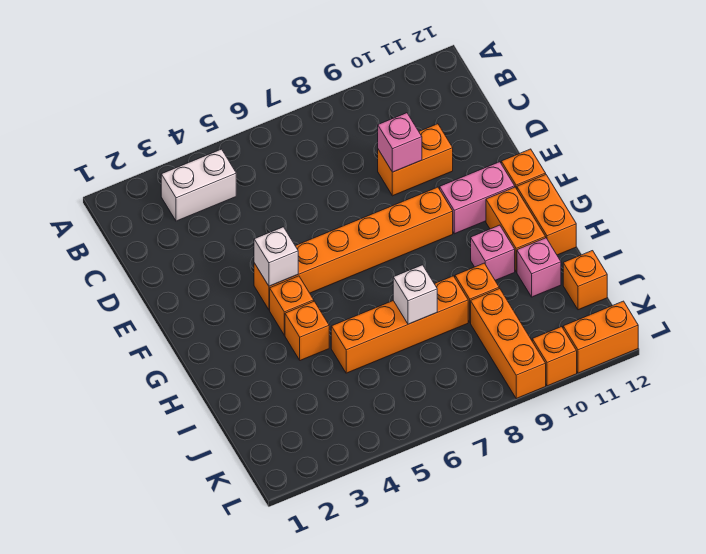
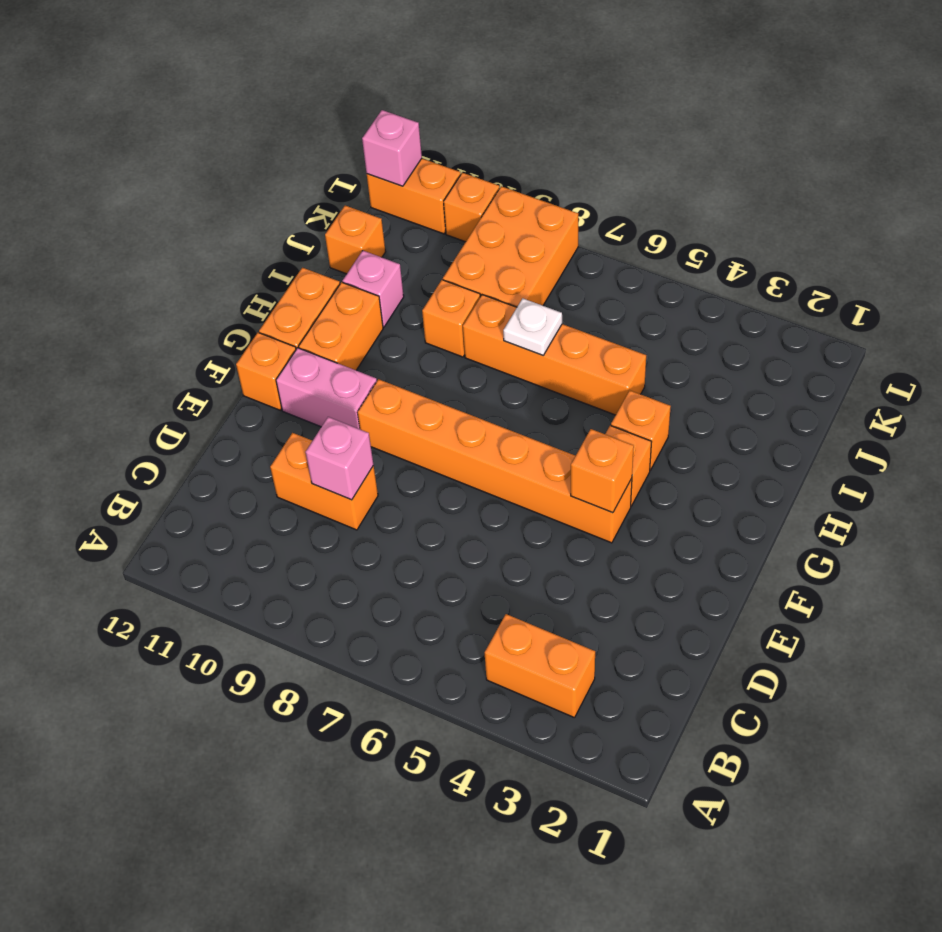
white 1x2 brick [161,149,236,221] -> orange 1x2 brick [485,614,595,718]
white 1x1 brick [254,227,298,286] -> orange 1x1 brick [571,429,634,513]
pink 1x1 brick [471,225,515,281] -> pink 1x1 brick moved to [362,110,422,186]
white 1x1 brick [393,265,437,324] -> white 1x1 plate [503,298,562,355]
orange 1x3 brick [471,288,546,399] -> orange 2x3 brick [443,186,578,307]

